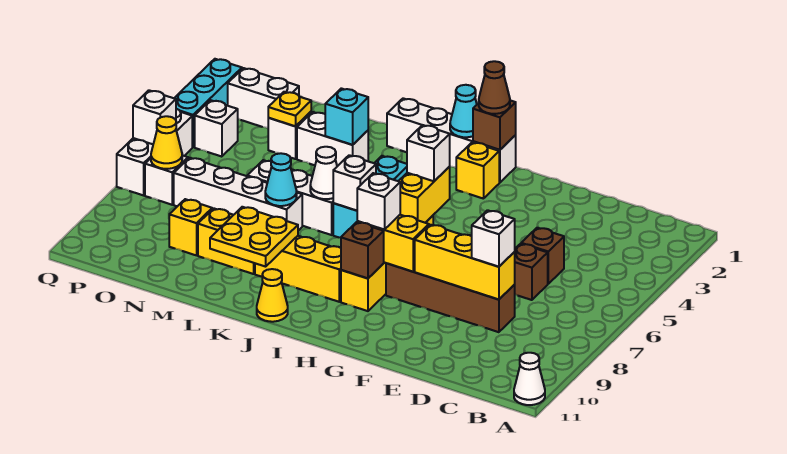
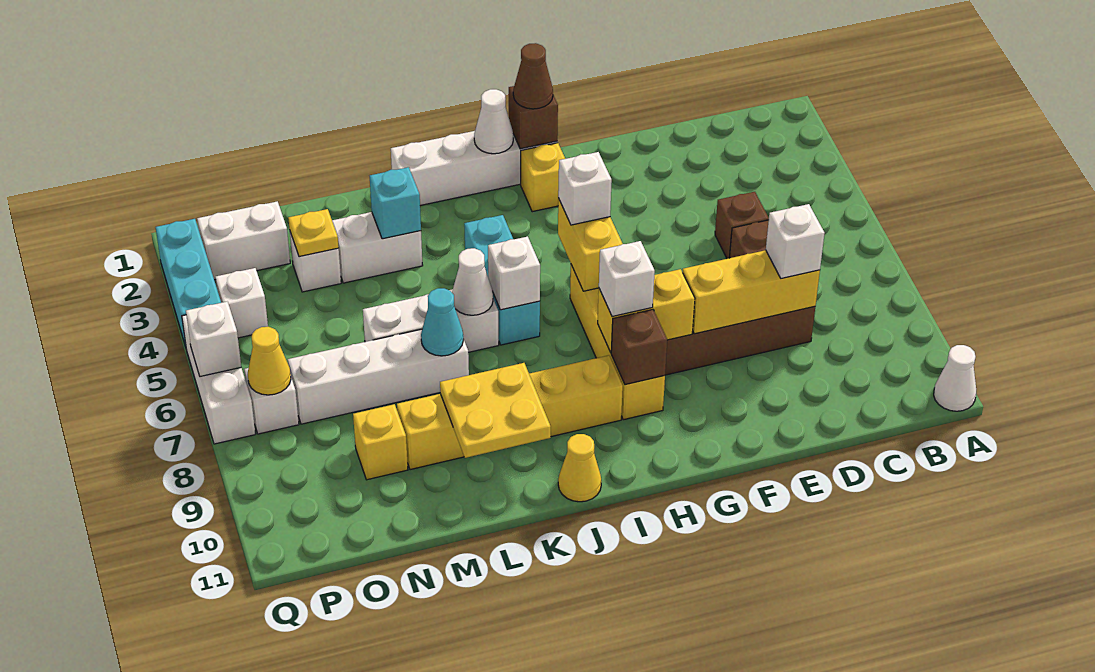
cyan 1x1 cone [450,85,477,137] -> white 1x1 cone [474,89,513,154]

